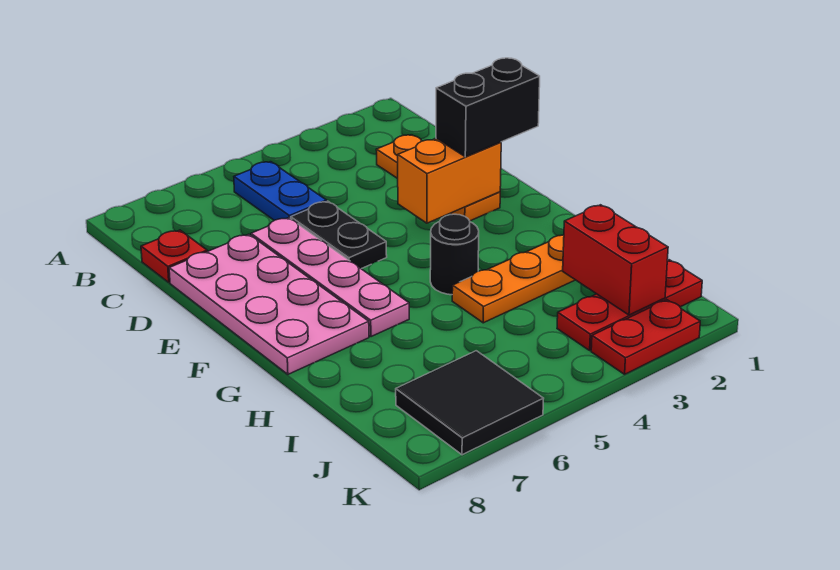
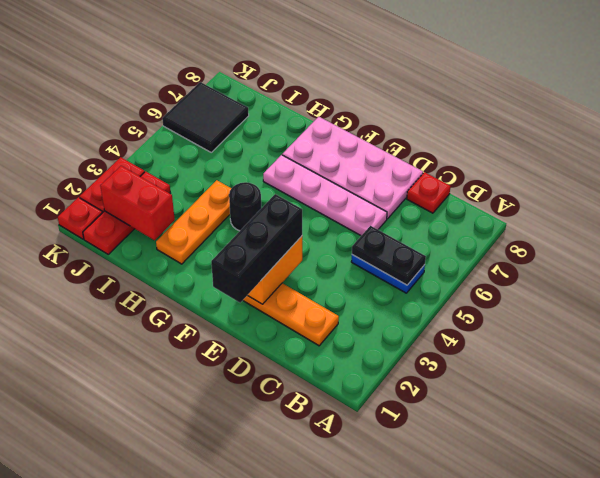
black 1x2 plate [291,201,387,269] -> black 1x2 plate moved to [352,226,426,285]
black 1x2 brick [436,58,540,157] -> black 1x3 brick [211,194,302,303]
none -> red 1x1 plate [58,197,102,239]

